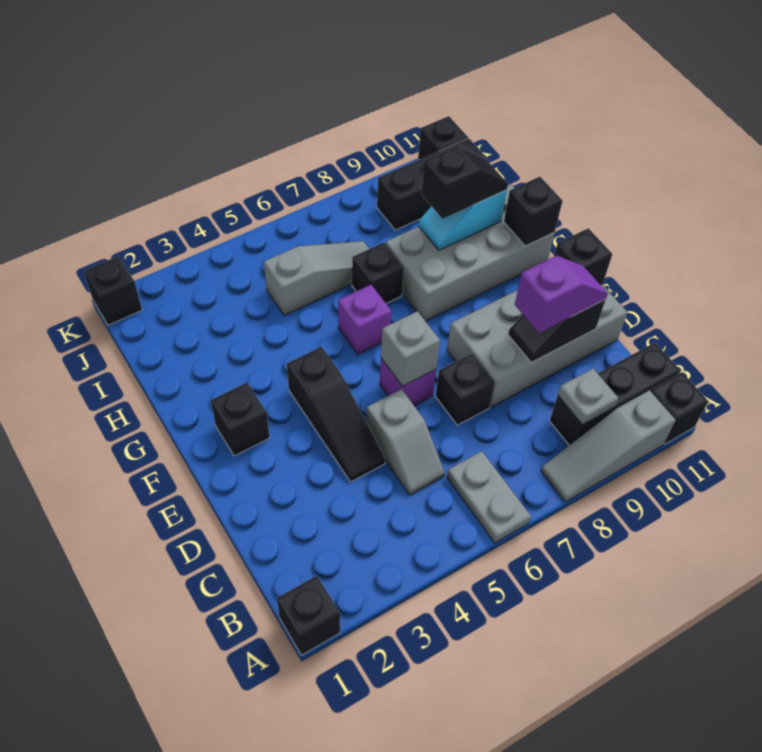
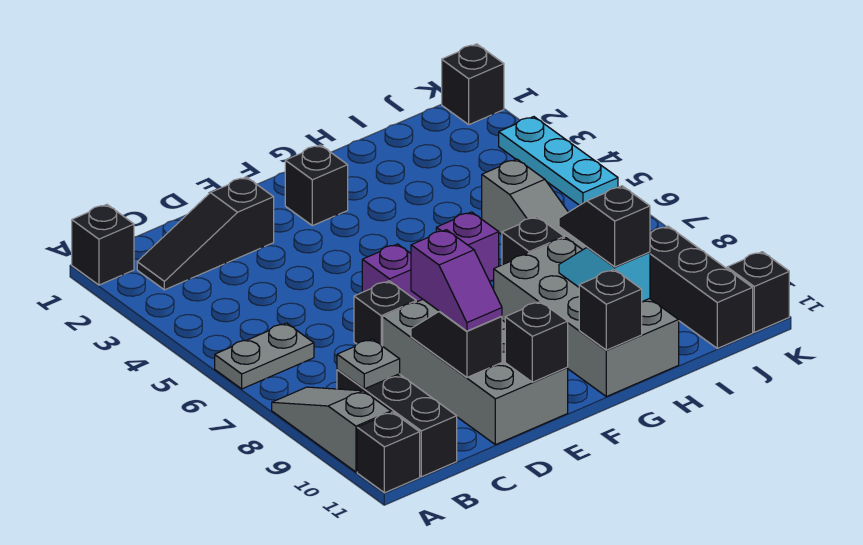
grey 1x2 slope [366,389,445,495] -> none
black 1x3 slope [287,347,386,482] -> black 1x3 slope moved to [137,177,274,290]
grey 1x1 brick [381,311,440,386] -> none
black 1x2 slope [421,146,508,219] -> black 1x2 slope turned to [559,186,650,267]
none -> cyan 1x3 plate [499,117,618,205]

